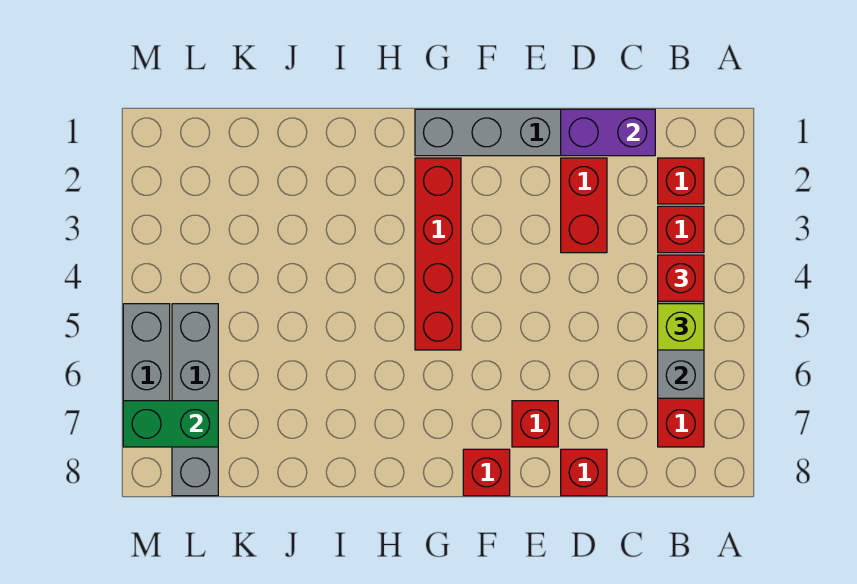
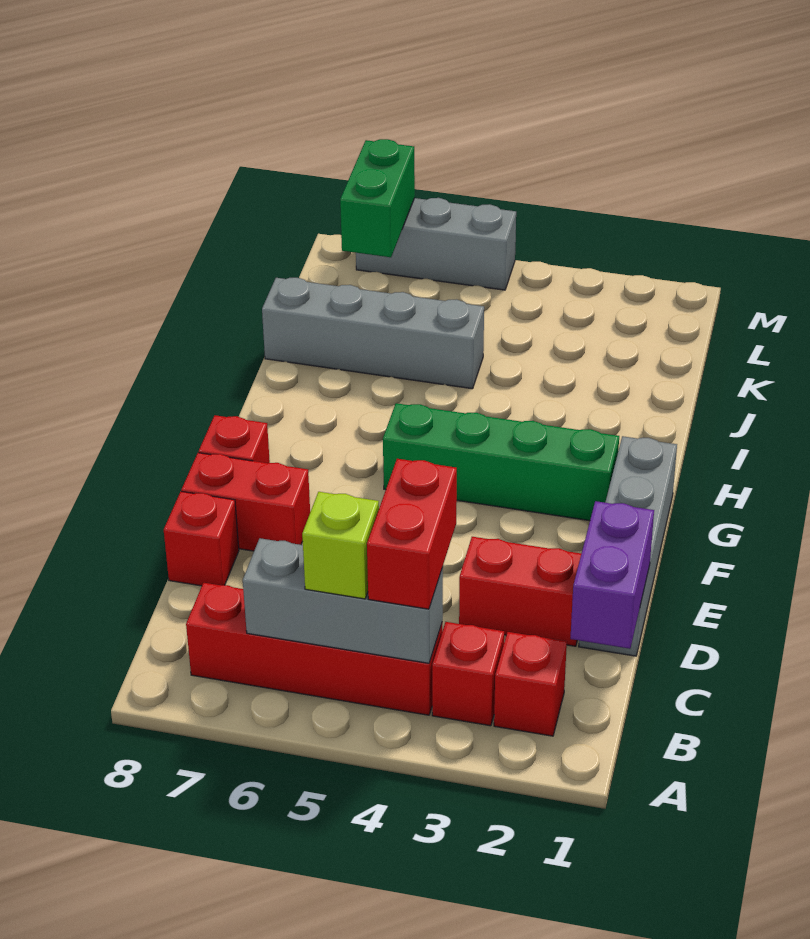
red 1x1 brick [658,255,704,301] -> red 1x2 brick [367,459,457,609]
red 1x1 brick [512,401,558,447] -> red 1x2 brick [181,453,310,551]
red 1x4 brick [415,158,461,350] -> green 1x4 brick [383,403,619,521]
grey 1x4 brick [172,304,218,496] -> grey 1x4 brick moved to [262,278,484,389]

